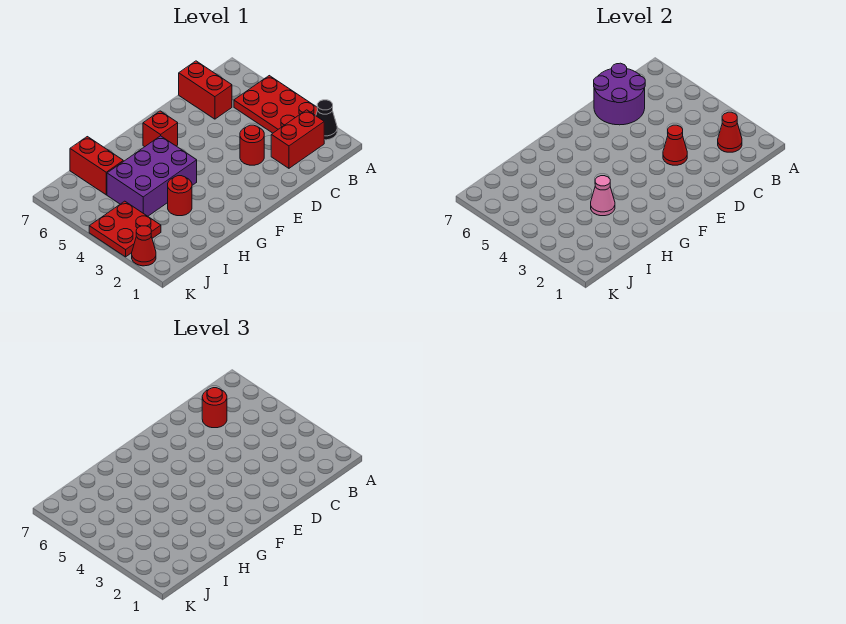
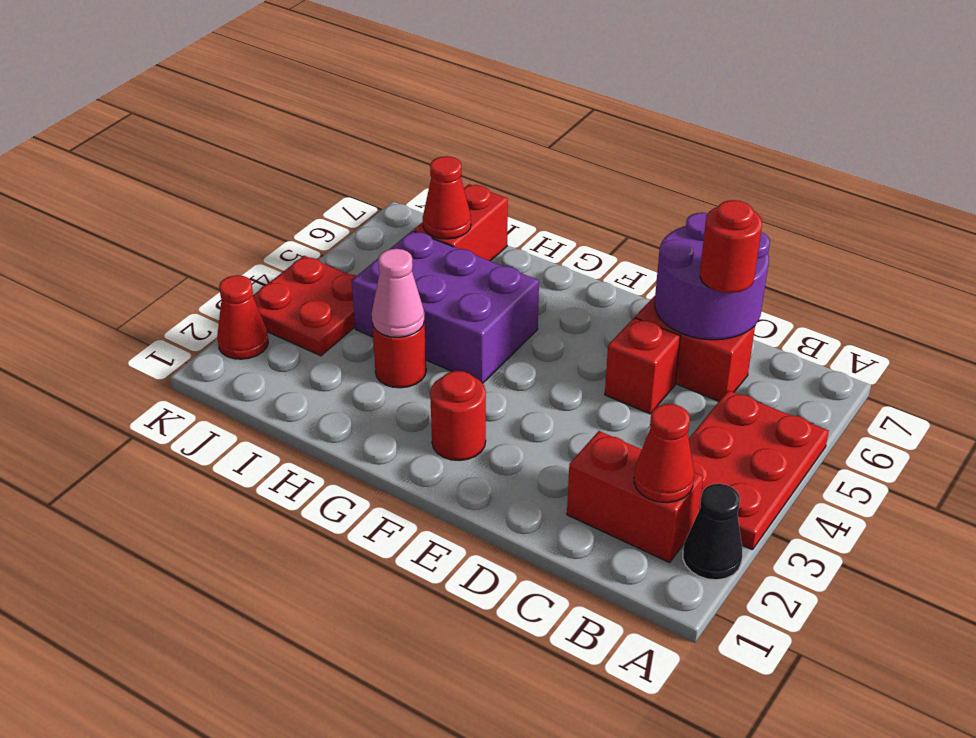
red 1x2 brick [179,61,232,119] -> red 1x2 brick turned to [635,296,755,401]
red 1x1 round brick [240,125,264,165] -> red 1x1 round brick moved to [430,371,486,461]
red 1x1 cone [663,125,687,165] -> red 1x1 cone moved to [423,156,471,239]
red 1x1 brick [143,111,178,147] -> red 1x1 brick moved to [605,318,680,414]

